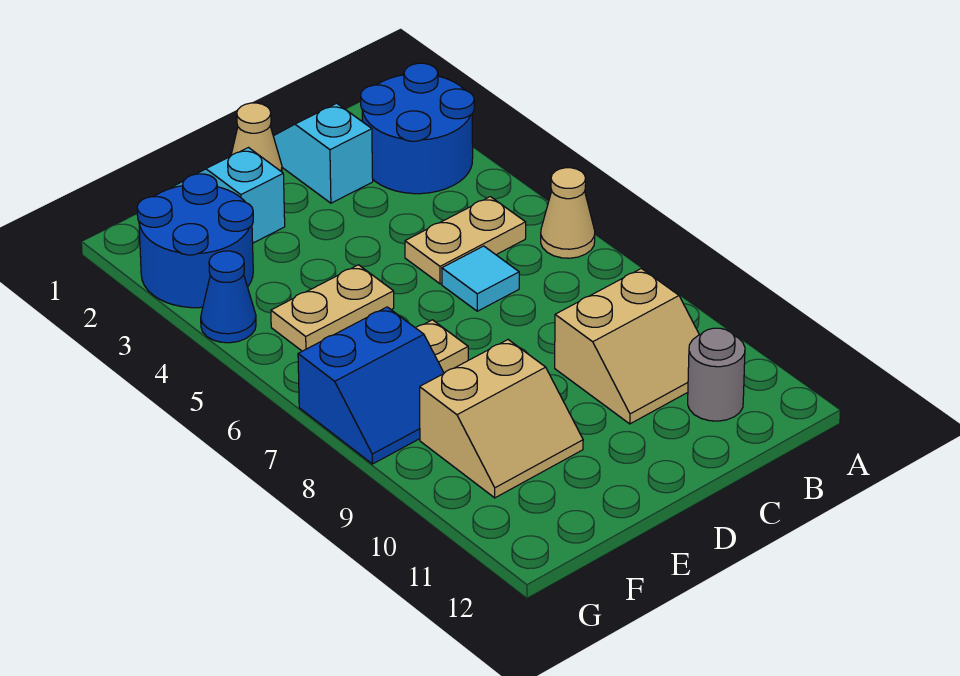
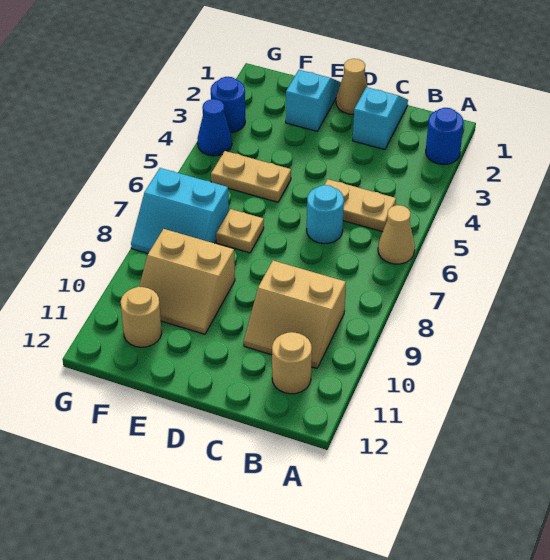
blue 2x2 round brick [361,63,474,194] -> blue 1x1 round brick [426,108,464,165]
grey 1x1 round brick [688,328,745,421] -> tan 1x1 round brick [272,332,312,394]
cyan 1x1 tile [442,246,519,311] -> cyan 1x1 round brick [307,185,344,244]
blue 2x2 round brick [137,174,253,308] -> blue 1x1 round brick [211,77,245,133]
blue 2x2 slope [298,307,444,464] -> cyan 2x2 slope [131,168,229,253]
none -> tan 1x1 round brick [121,287,162,347]

